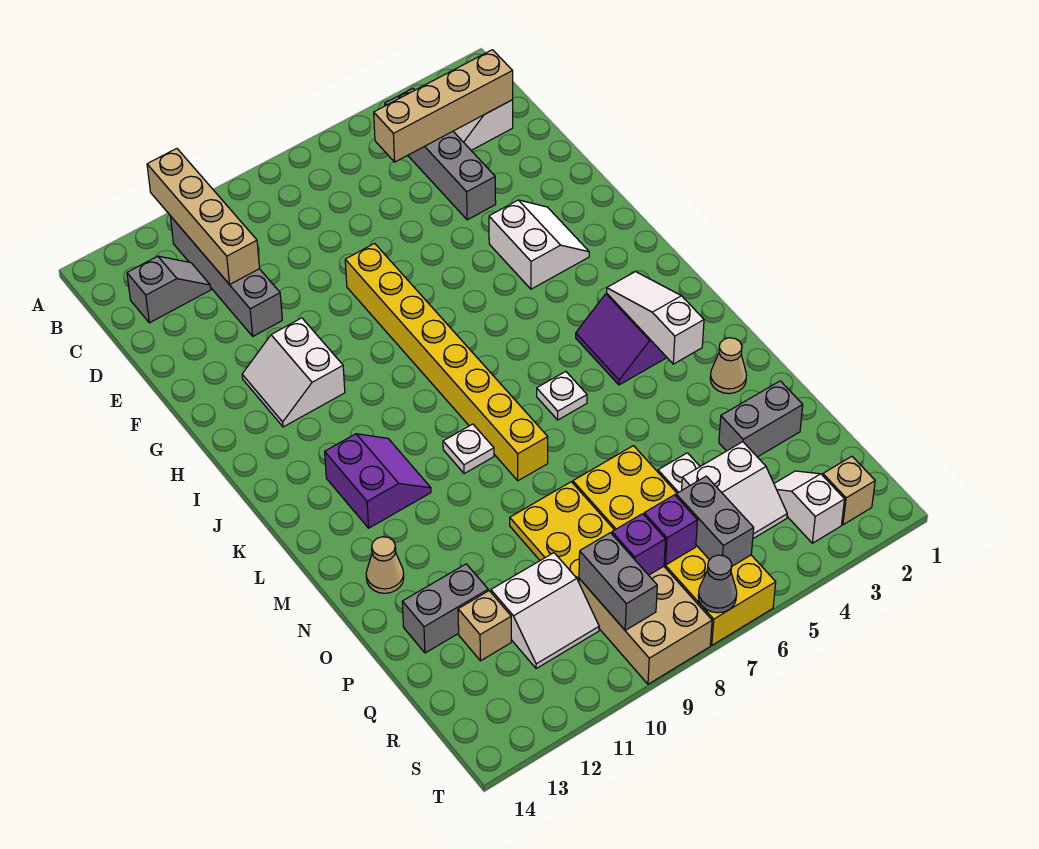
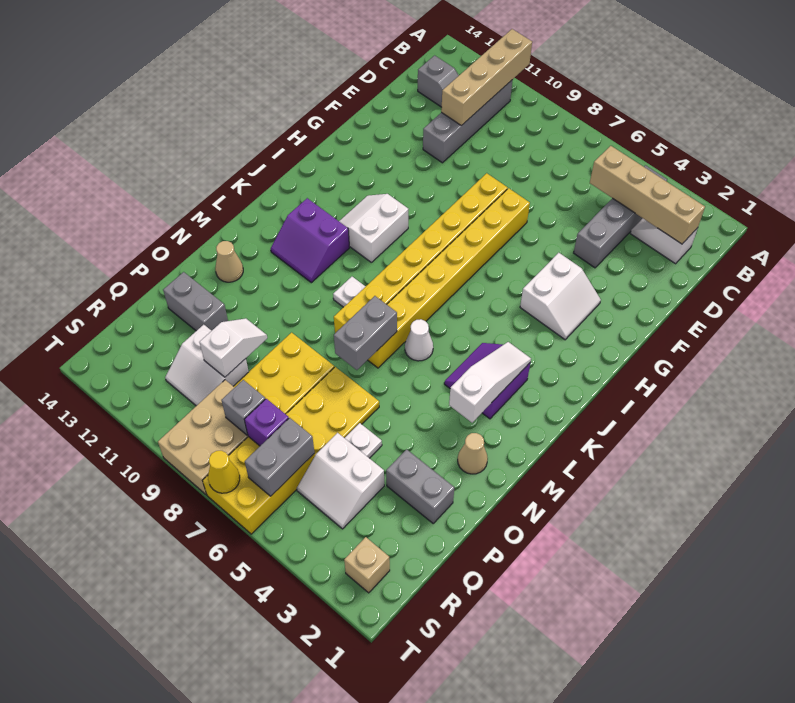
none -> yellow 1x8 brick [368,188,530,368]
white 2x2 slope [242,318,345,427] -> white 2x2 slope moved to [339,194,408,262]
purple 2x2 slope [325,434,431,528] -> purple 2x2 slope turned to [271,198,349,283]
white 1x1 plate [537,371,587,420] -> white 1x1 cone [405,319,433,361]
tan 1x1 brick [458,591,511,661] -> none
white 1x2 slope [774,471,845,543] -> white 1x2 slope moved to [199,318,267,377]
purple 1x1 brick [612,514,665,575] -> grey 1x1 brick [221,380,265,435]
grey 1x2 brick [579,533,657,630] -> grey 1x2 brick moved to [334,296,397,370]
grey 1x1 cone [698,555,737,613] -> yellow 1x1 cone [208,451,240,493]

